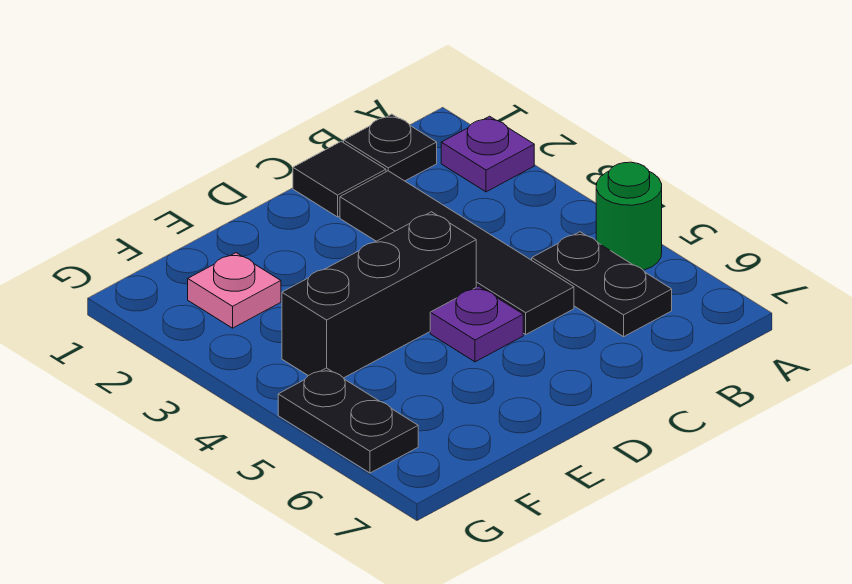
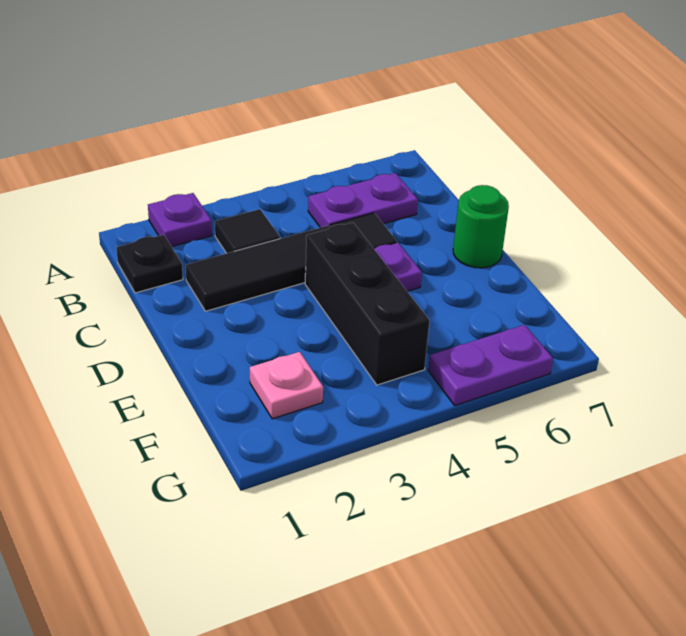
green 1x1 round brick [596,162,662,270] -> green 1x1 round brick moved to [453,185,509,268]
black 1x2 plate [532,232,672,337] -> purple 1x2 plate [308,173,418,228]
black 1x1 tile [293,142,386,217] -> black 1x1 tile moved to [215,209,280,253]
black 1x2 plate [278,368,418,473] -> purple 1x2 plate [428,325,553,406]

